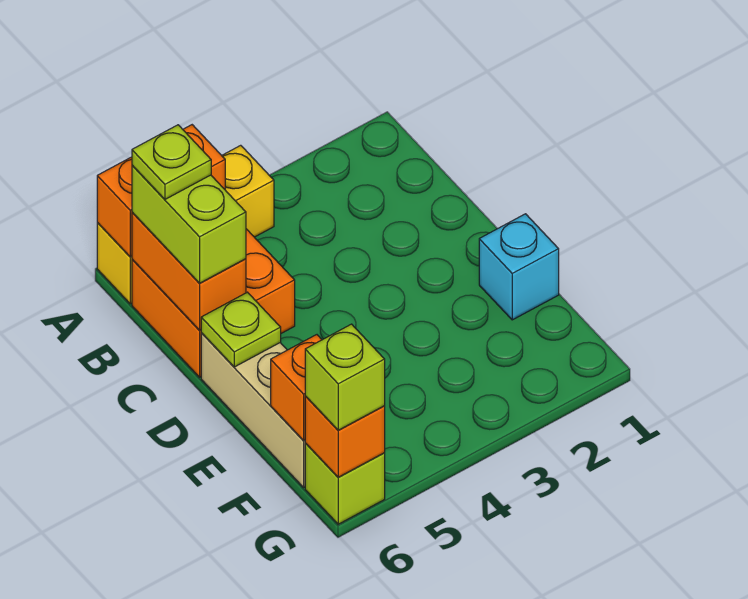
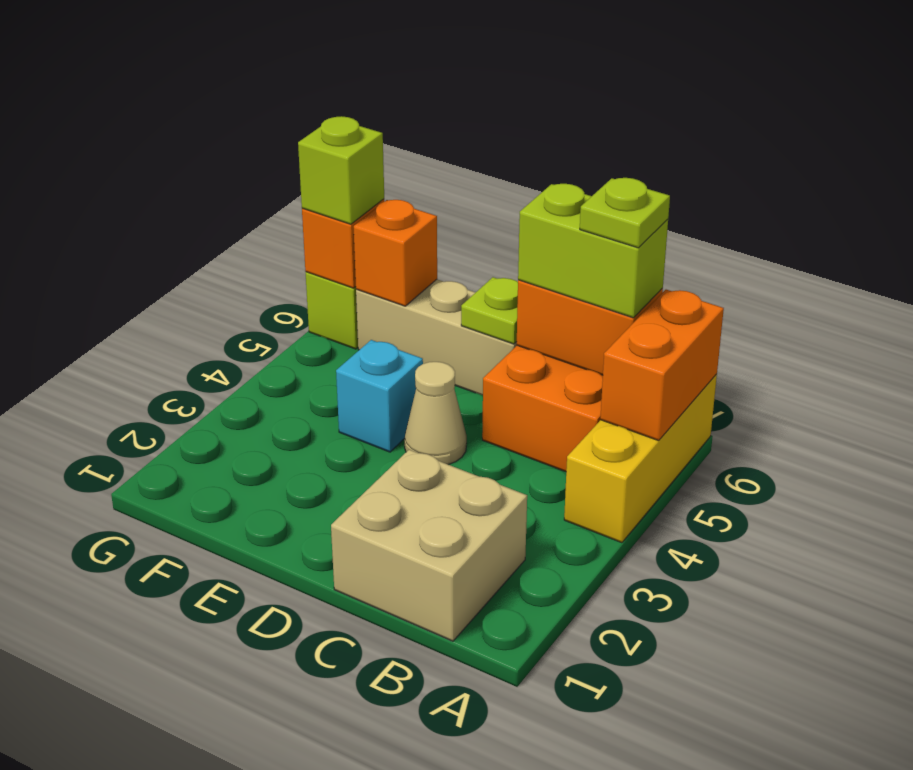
none -> tan 2x2 brick [331,450,527,641]
none -> tan 1x1 cone [405,362,467,465]
cyan 1x1 brick [479,214,559,320] -> cyan 1x1 brick moved to [336,340,423,452]

